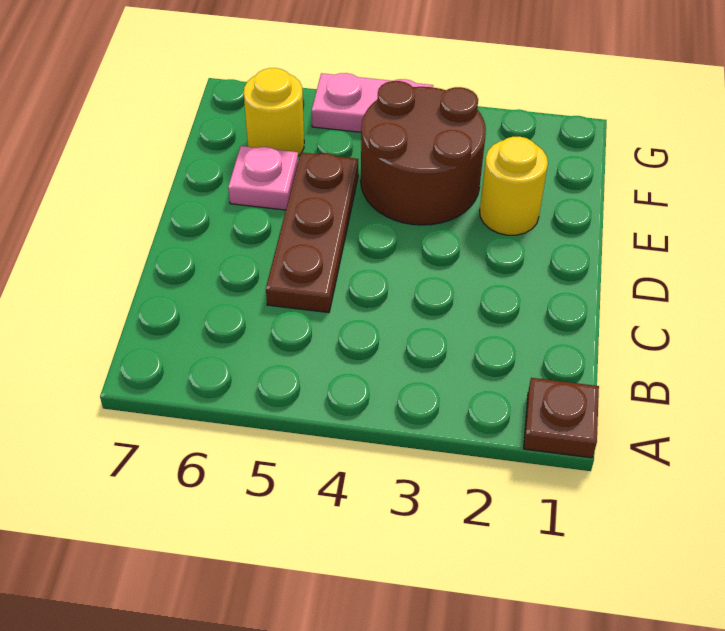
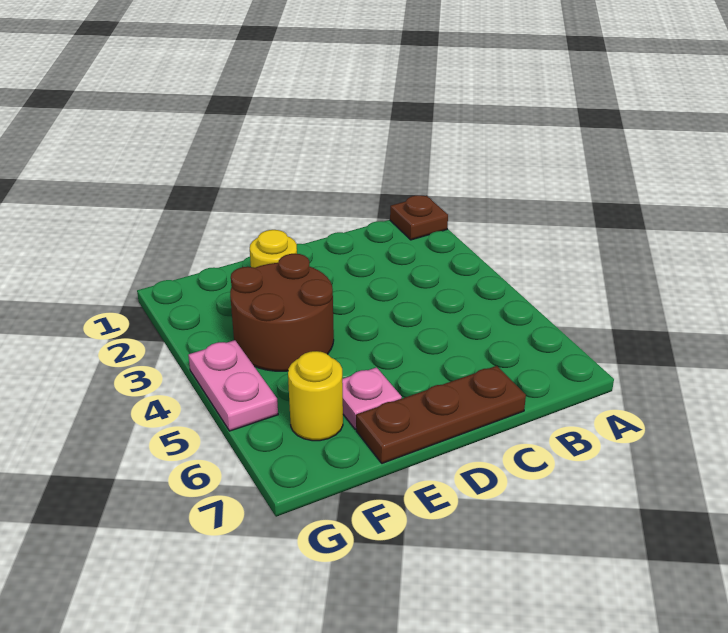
brown 1x3 plate [266,153,358,313] -> brown 1x3 plate moved to [356,366,526,463]

